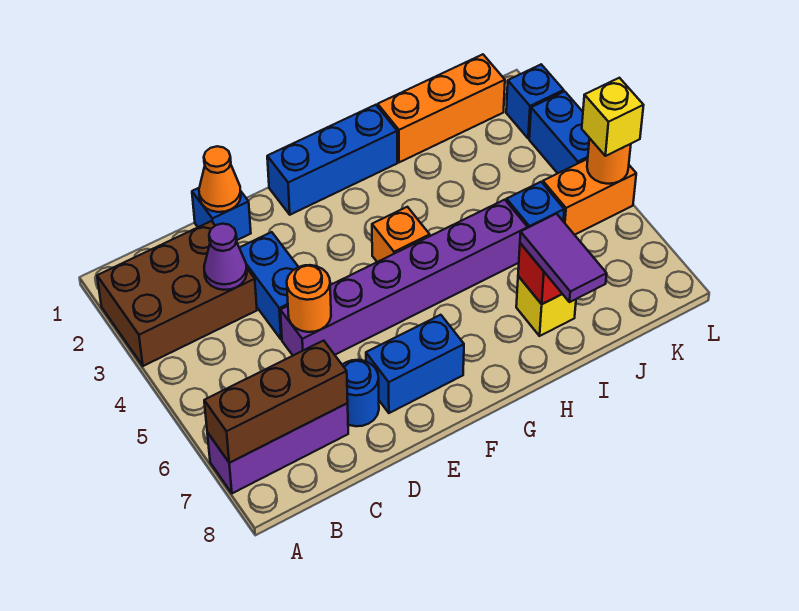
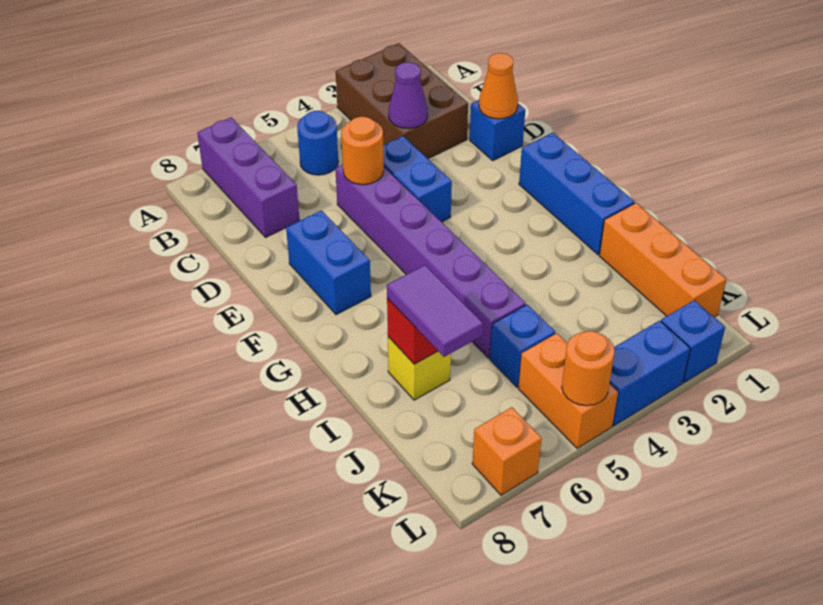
brown 1x3 brick [204,341,348,463] -> none
blue 1x2 brick [239,232,298,340] -> blue 1x2 brick turned to [383,136,452,222]
blue 1x1 round brick [342,360,379,426] -> blue 1x1 round brick moved to [297,111,338,175]
orange 1x1 brick [372,207,430,262] -> orange 1x1 brick moved to [472,407,542,495]
purple 1x2 tile [520,214,607,302] -> purple 1x2 tile turned to [387,265,483,357]
yellow 1x1 brick [582,78,644,156] -> none

